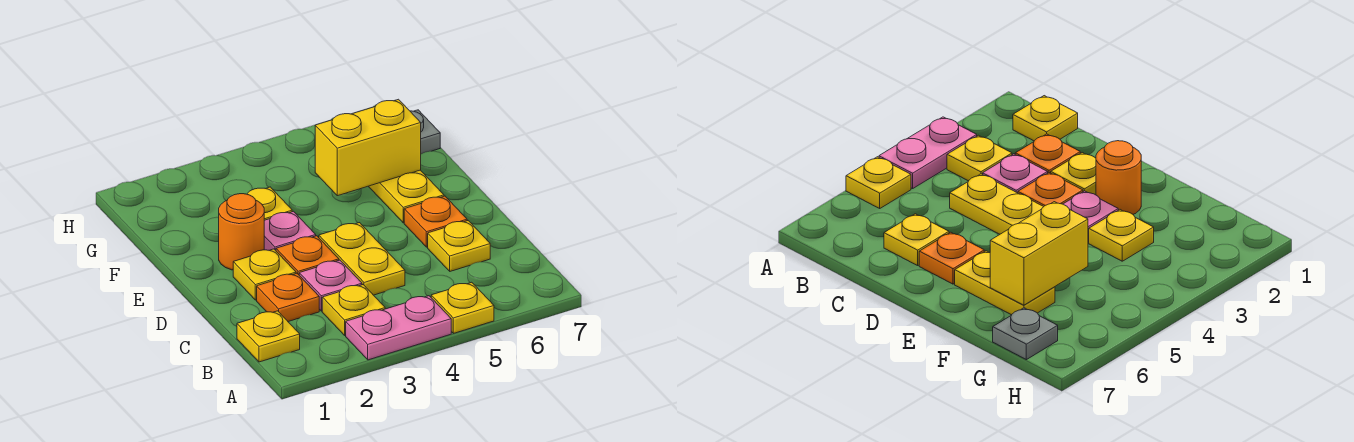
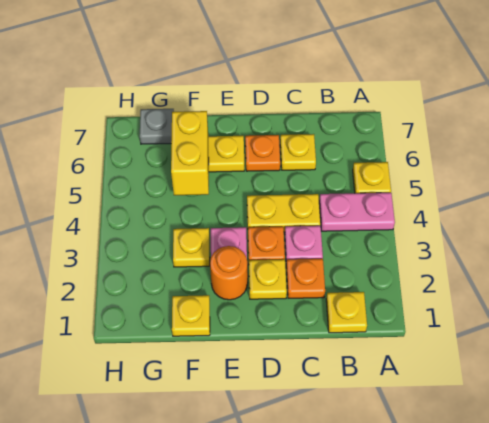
pink 1x2 plate [346,296,451,360] -> pink 1x2 plate turned to [319,193,395,231]
yellow 1x1 plate [322,285,385,335] -> yellow 1x1 plate moved to [172,295,210,336]

